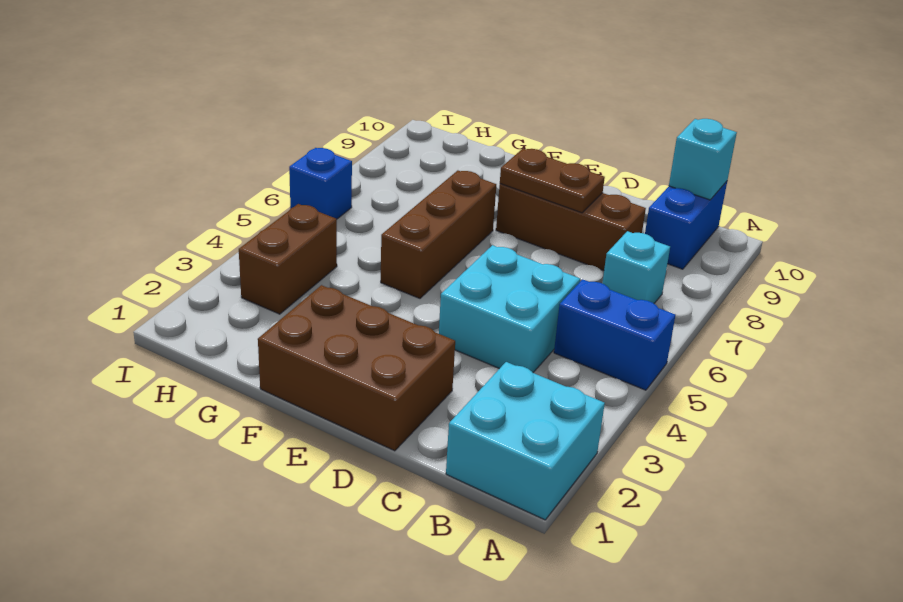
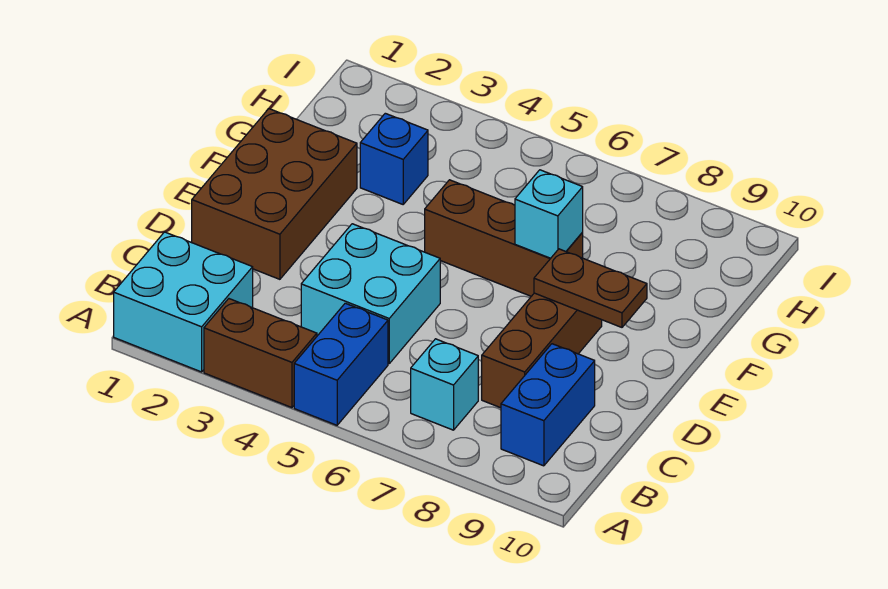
blue 1x2 brick [645,181,727,269] -> blue 1x2 brick turned to [501,344,595,466]
cyan 1x1 brick [669,119,737,200] -> cyan 1x1 brick moved to [515,170,583,258]
brown 1x2 plate [500,149,605,213] -> brown 1x2 plate turned to [534,249,647,327]
brown 1x2 brick [239,204,337,314] -> brown 1x2 brick moved to [204,299,317,408]
blue 1x1 brick [289,148,352,219] -> blue 1x1 brick moved to [360,113,428,204]

